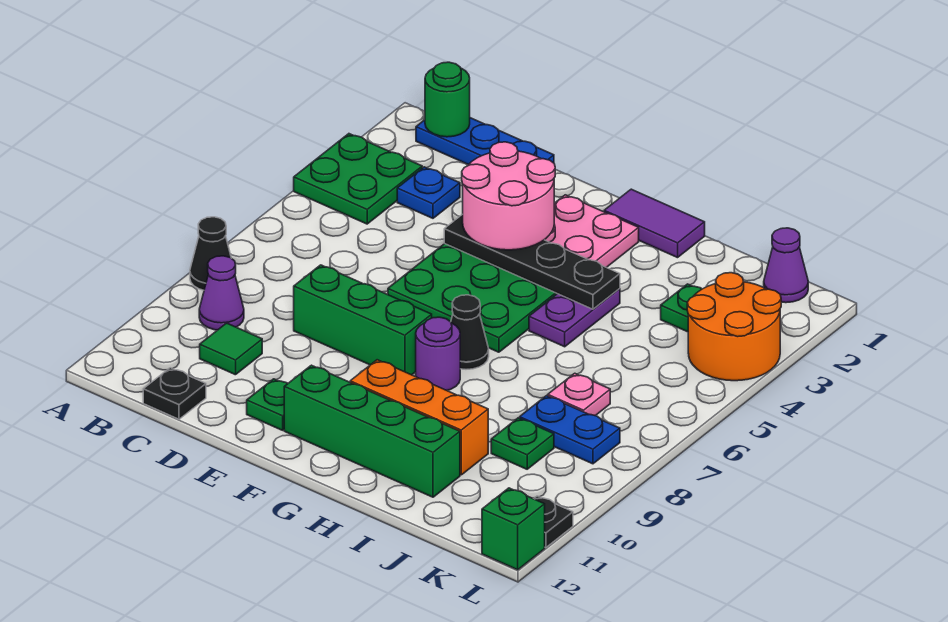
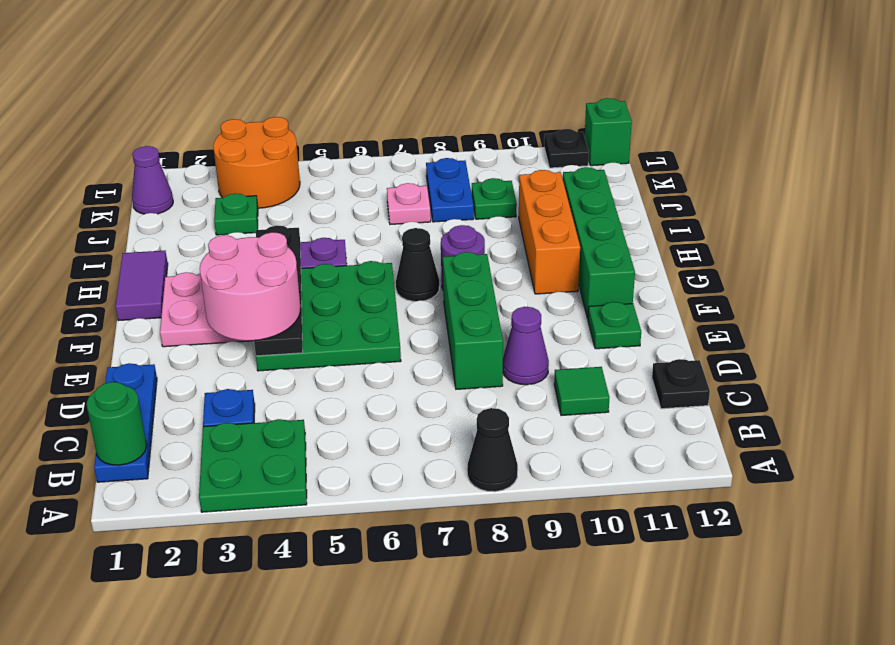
purple 1x1 cone [199,256,244,330] -> purple 1x1 cone moved to [503,307,549,385]

